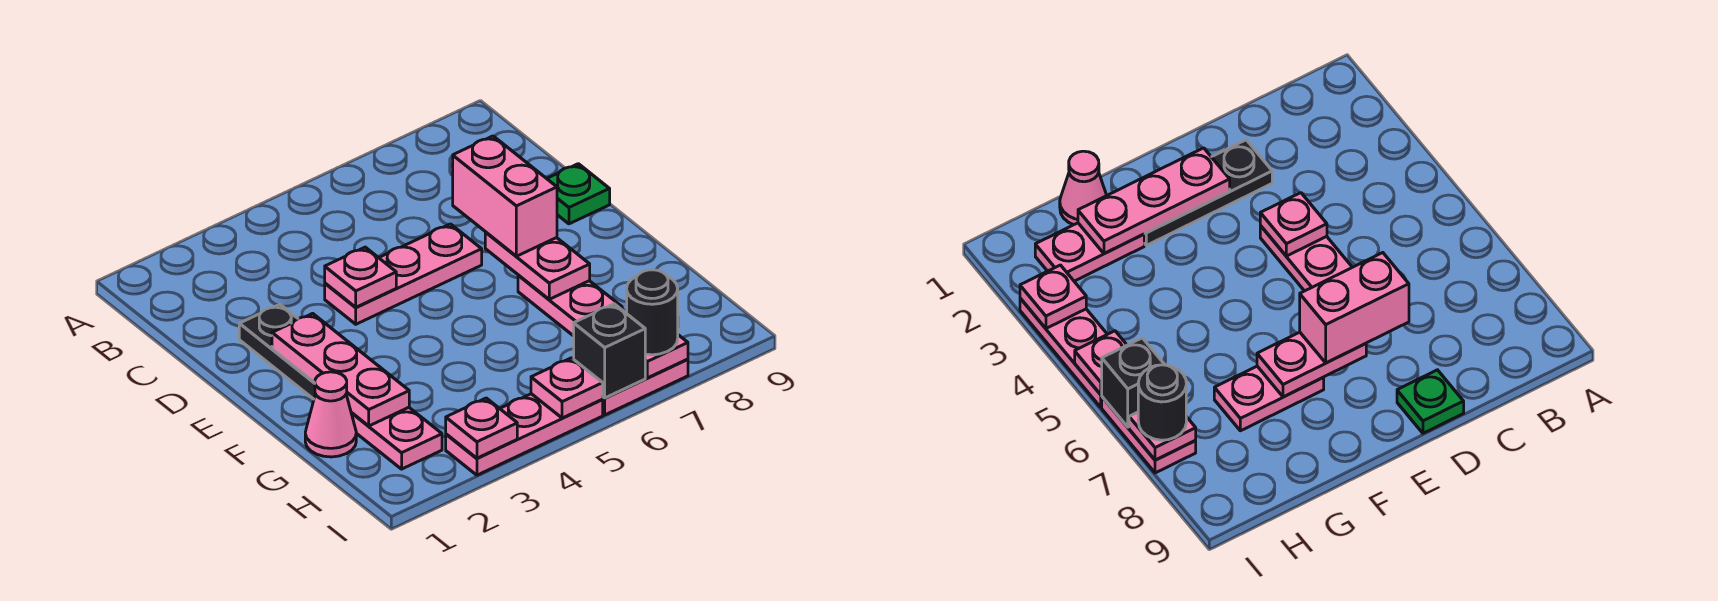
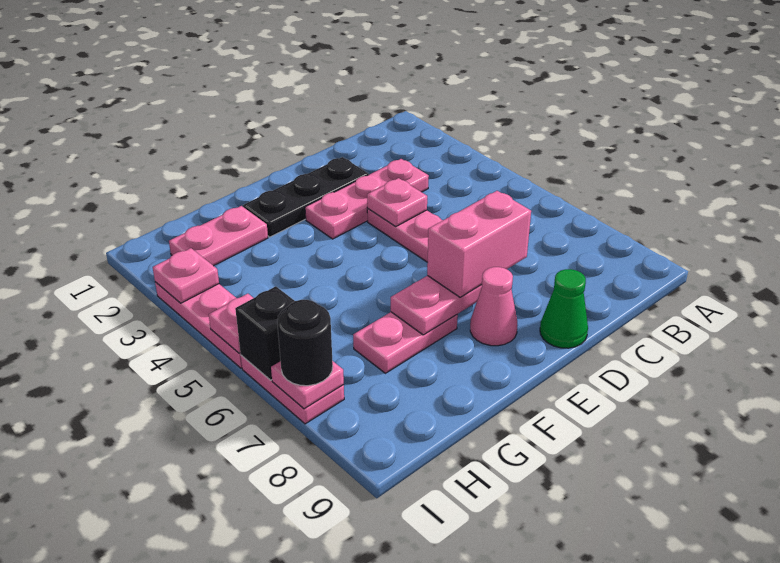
green 1x1 plate [547,164,610,224] -> green 1x1 cone [540,269,588,348]
pink 1x3 plate [272,313,409,426] -> pink 1x3 plate moved to [305,159,429,239]
pink 1x1 cone [305,372,356,457] -> pink 1x1 cone moved to [470,267,518,346]

